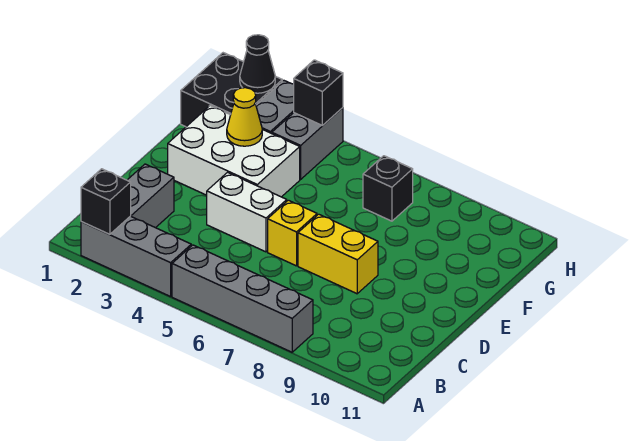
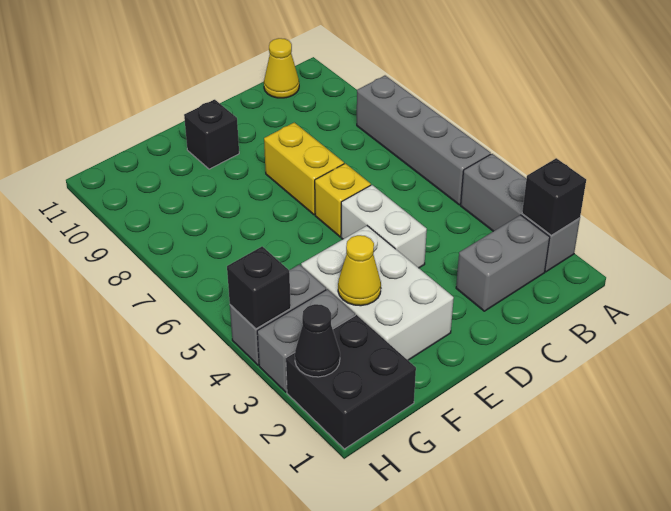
none -> yellow 1x1 cone [264,38,299,98]
black 1x1 brick [363,156,413,221] -> black 1x1 brick moved to [184,100,239,169]

